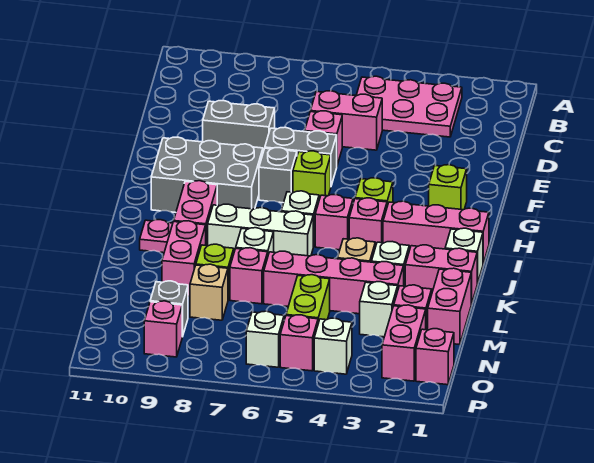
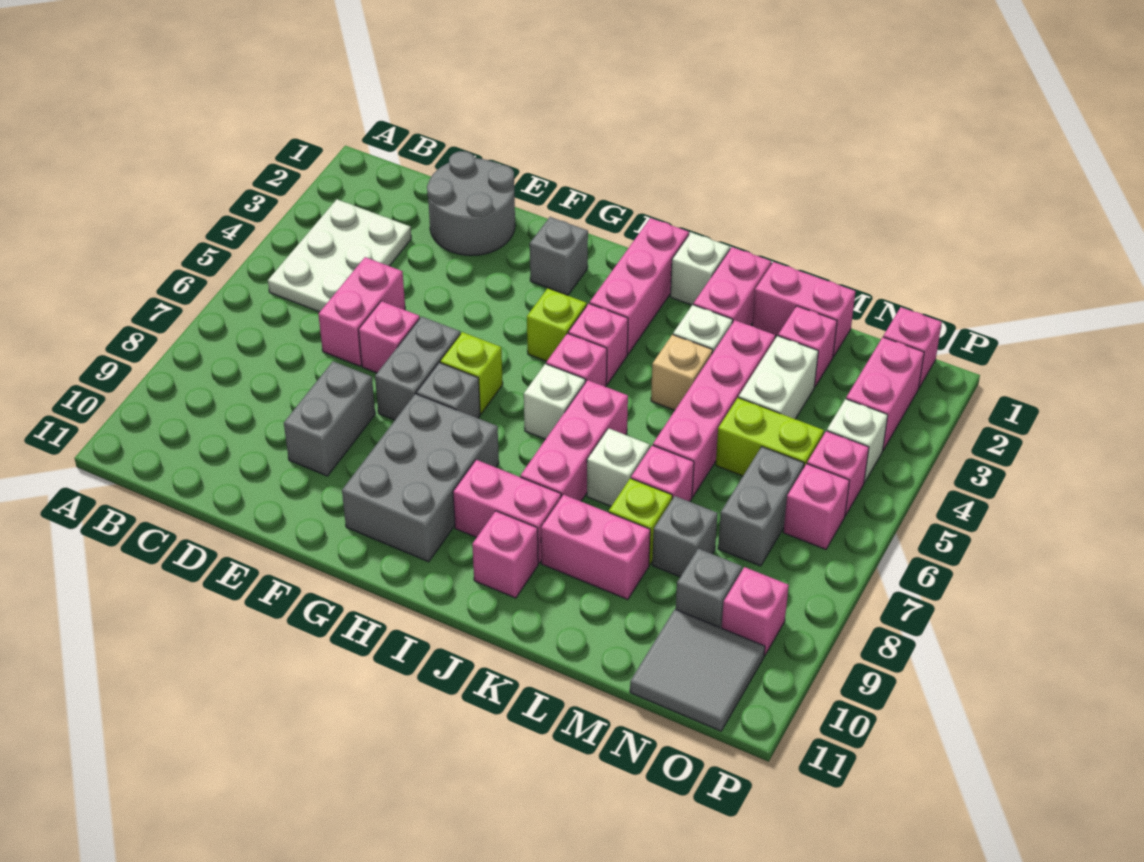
pink 2x3 plate [356,76,462,137] -> white 2x3 plate [268,199,411,312]
none -> grey 2x2 round brick [427,151,515,256]
lime 1x1 brick [429,165,467,210] -> grey 1x1 brick [530,217,588,295]
white 1x3 brick [208,204,313,256] -> pink 1x3 brick [520,380,628,501]
pink 1x1 plate [140,220,173,253] -> pink 1x1 brick [472,511,538,598]
white 1x1 brick [360,282,398,337] -> white 1x2 brick [739,336,818,419]
tan 1x1 brick [190,264,228,320] -> grey 1x1 brick [652,496,718,577]
pink 1x2 brick [382,305,426,381] -> pink 1x2 brick turned to [846,337,924,450]
none -> grey 1x2 brick [718,447,804,566]
none -> grey 2x2 tile [630,609,765,731]
white 1x1 brick [246,311,284,367] -> pink 1x1 brick [783,464,850,549]

